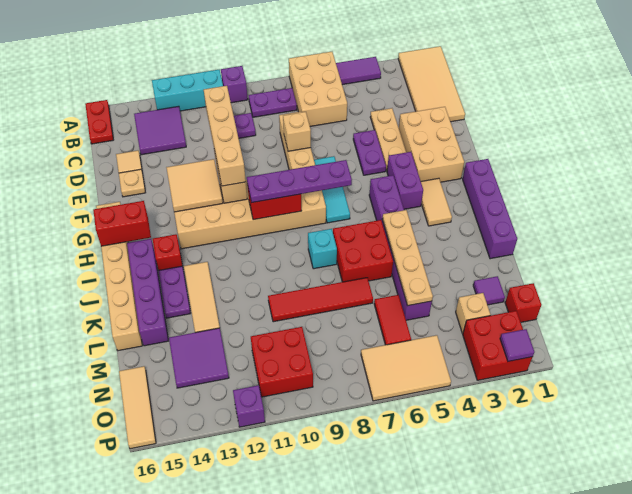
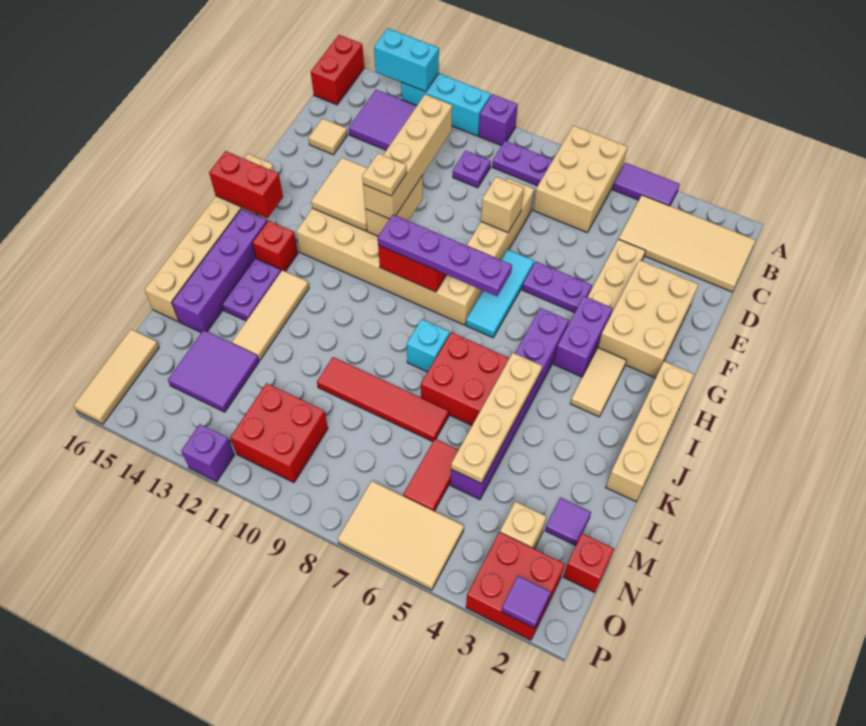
tan 2x4 tile [398,46,465,122] -> tan 2x4 tile turned to [619,195,756,292]
none -> cyan 1x2 brick [374,28,439,92]
red 1x2 plate [85,100,113,144] -> red 1x2 brick [311,35,364,105]
purple 1x2 plate [353,130,386,175] -> purple 1x2 plate turned to [522,262,592,313]
tan 1x1 plate [119,169,145,197] -> tan 1x1 plate moved to [362,153,407,196]
purple 1x4 brick [463,159,517,259] -> tan 1x4 brick [606,361,694,501]

